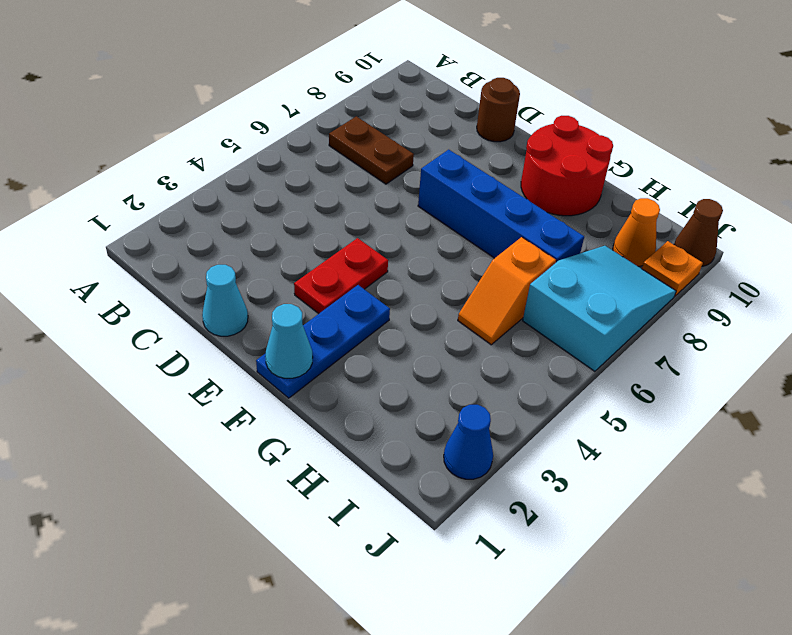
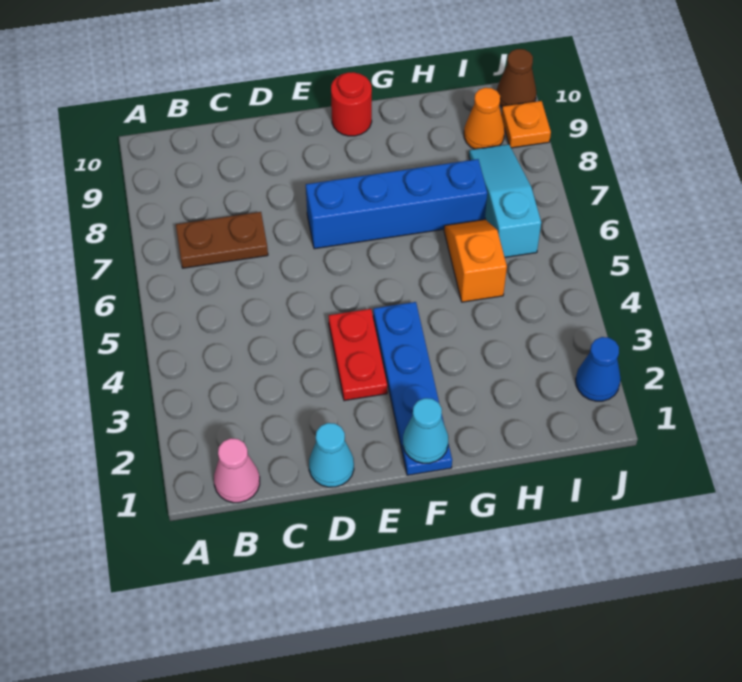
none -> pink 1x1 cone [214,438,260,503]
brown 1x1 round brick [477,78,520,142] -> none
blue 1x3 plate [256,285,390,398] -> blue 1x4 plate [373,302,452,475]
red 2x2 round brick [521,116,613,216] -> red 1x1 round brick [331,72,372,136]
orange 1x2 slope [458,237,556,345] -> orange 1x2 slope turned to [444,220,507,302]
cyan 2x3 slope [523,246,676,371] -> cyan 1x3 slope [469,144,541,257]

